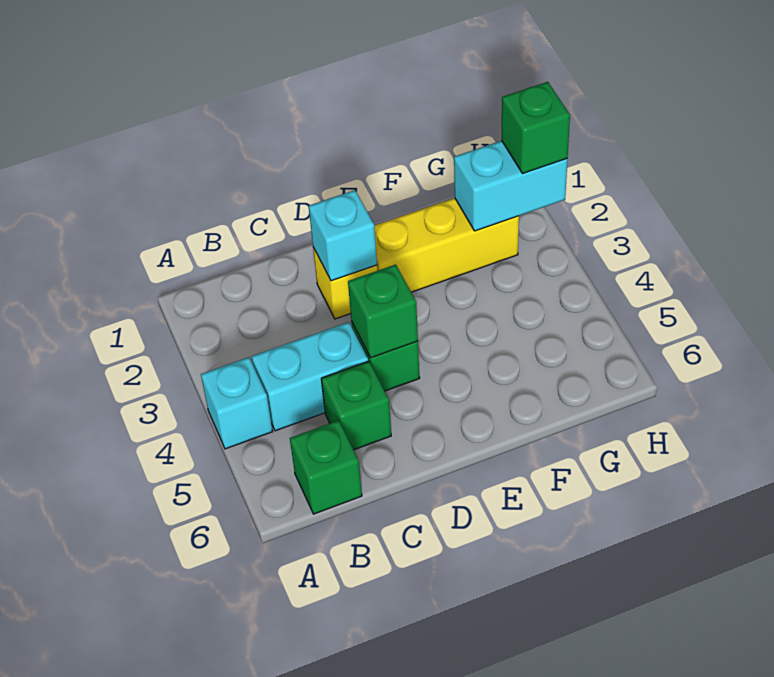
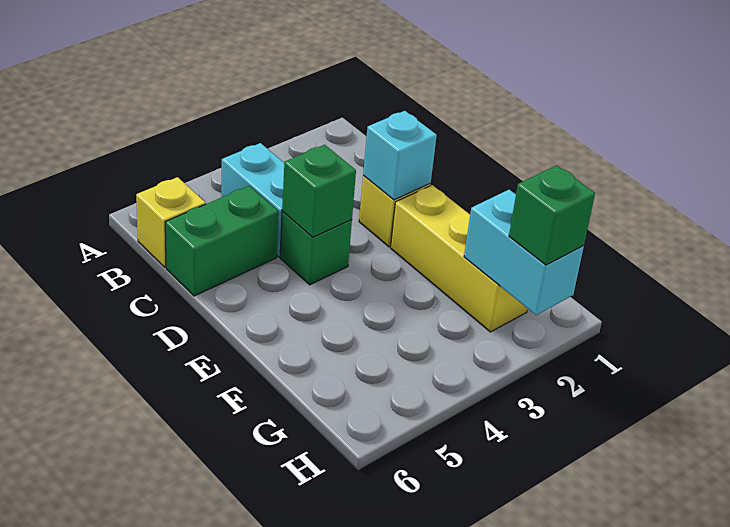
cyan 1x1 brick [201,357,273,449] -> none
green 1x1 brick [290,420,362,514] -> yellow 1x1 brick [136,177,206,267]
green 1x1 brick [321,361,391,450] -> green 1x2 brick [165,186,279,296]

